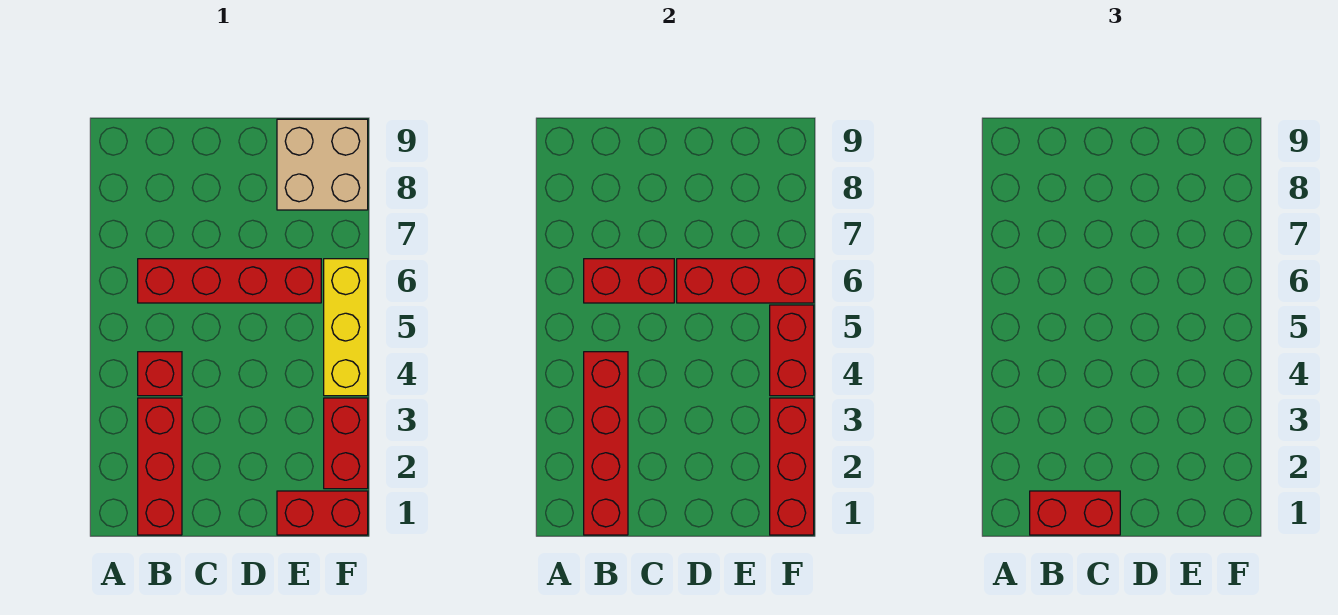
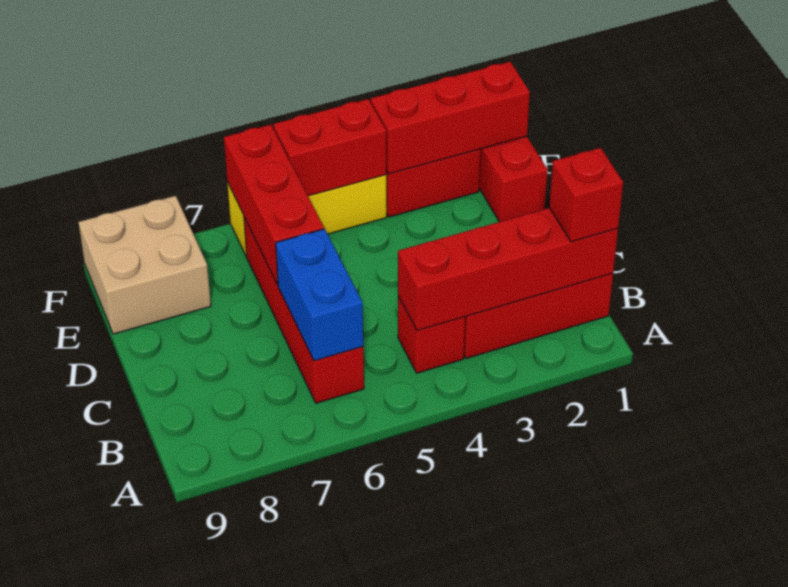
red 1x2 brick [1030,491,1120,535] -> red 1x1 brick [549,148,623,242]
red 1x2 brick [584,259,674,303] -> blue 1x2 brick [276,229,363,361]

